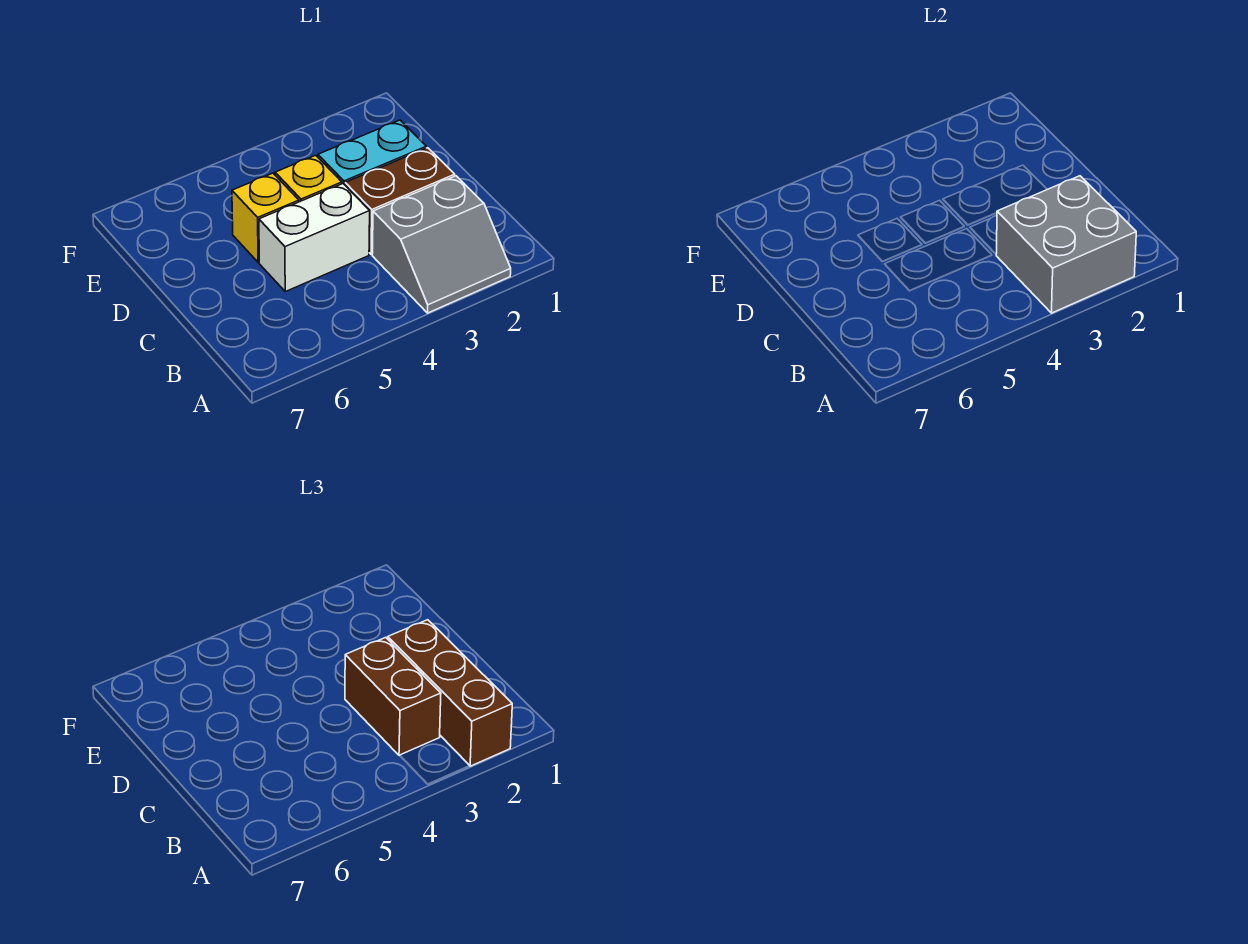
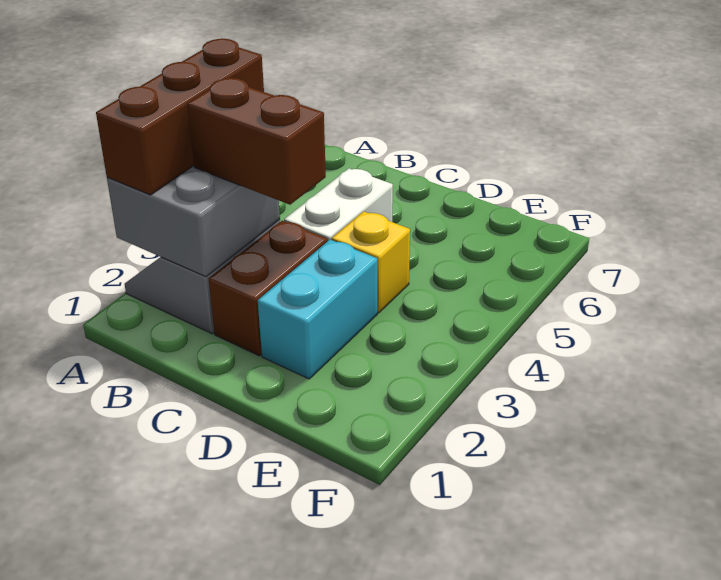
brown 1x3 brick [388,620,512,766] -> brown 1x3 brick turned to [96,39,264,195]
yellow 1x1 brick [232,173,299,262] -> none

